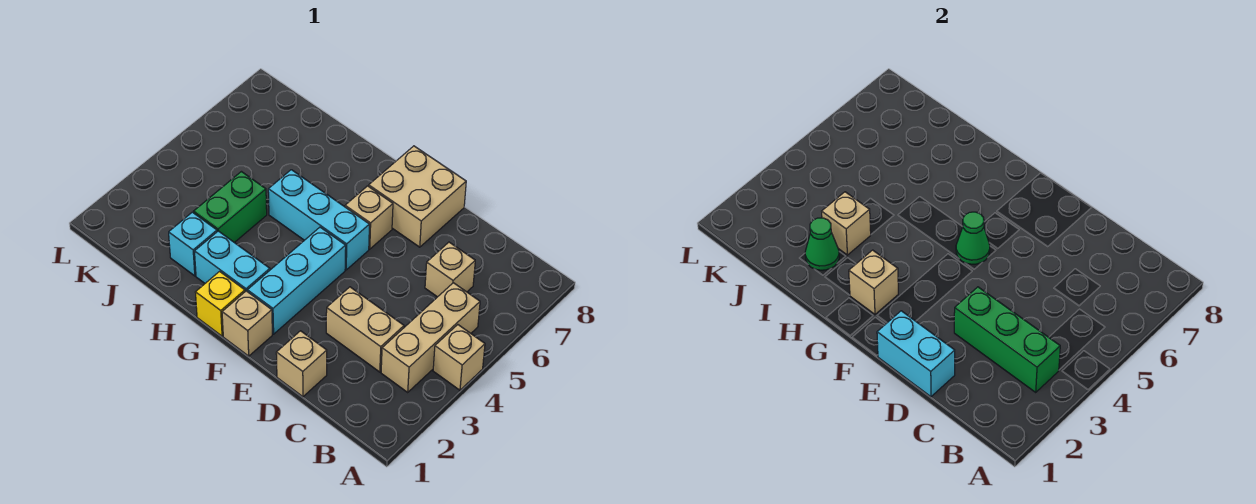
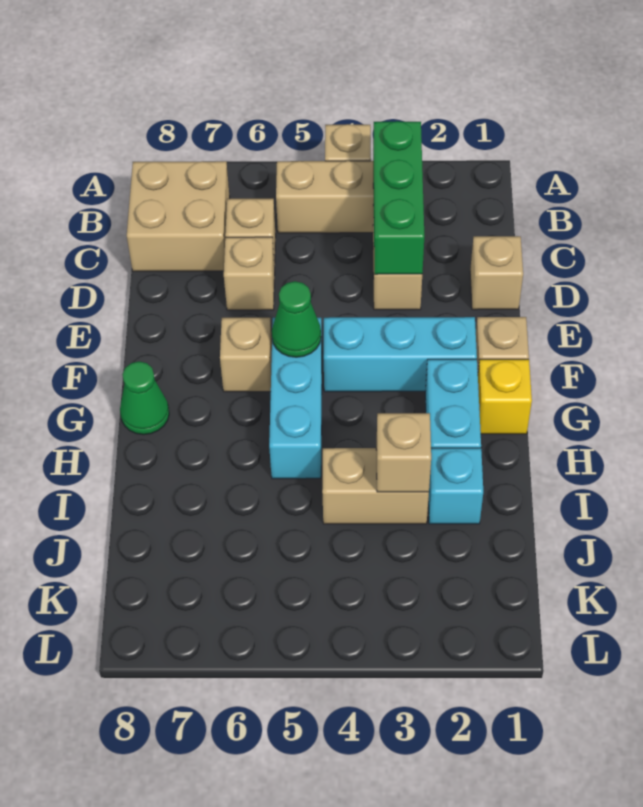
cyan 1x2 brick [877,311,955,397] -> none
tan 2x2 brick [369,146,466,247] -> tan 2x2 brick moved to [127,161,230,271]
tan 1x1 brick [849,250,898,314] -> tan 1x1 brick moved to [224,237,275,310]
green 1x1 cone [805,218,839,270] -> green 1x1 cone moved to [120,361,169,435]
green 1x2 brick [194,172,267,243] -> tan 1x2 brick [322,448,429,524]

